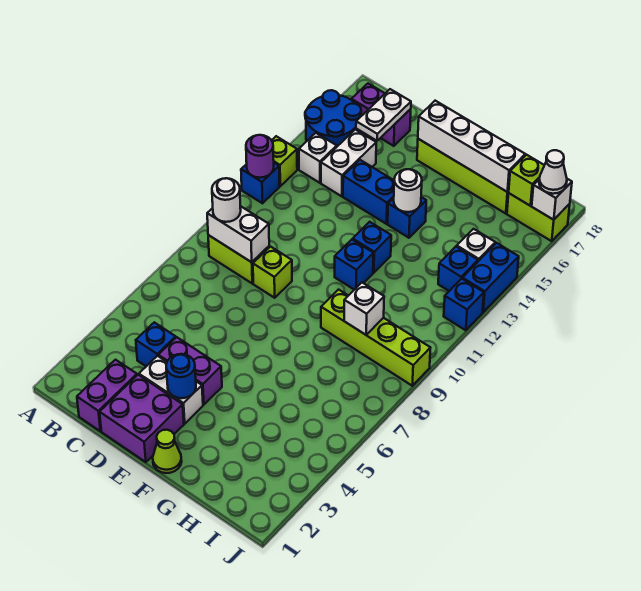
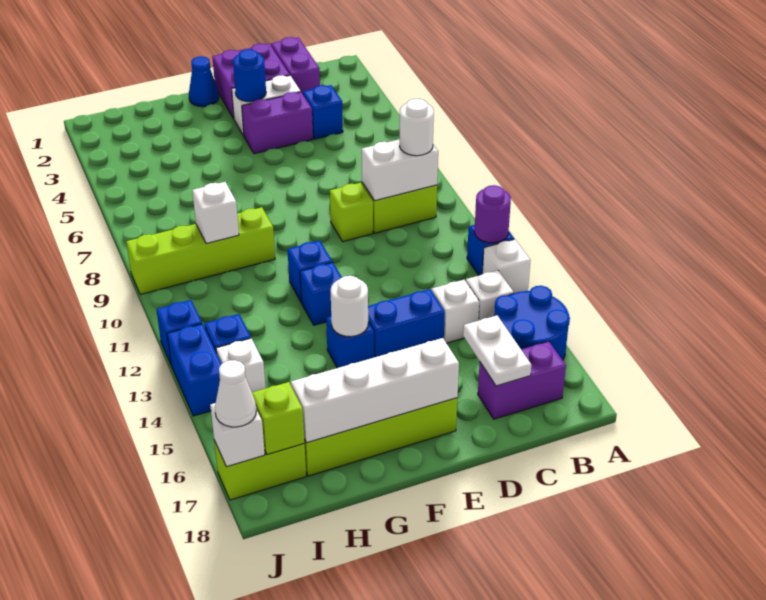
lime 1x1 brick [272,136,297,186] -> white 1x1 brick [482,239,531,293]
white 1x2 brick [321,130,376,196] -> white 1x1 brick [432,280,479,343]
lime 1x1 cone [153,430,182,473] -> blue 1x1 cone [189,56,219,107]

